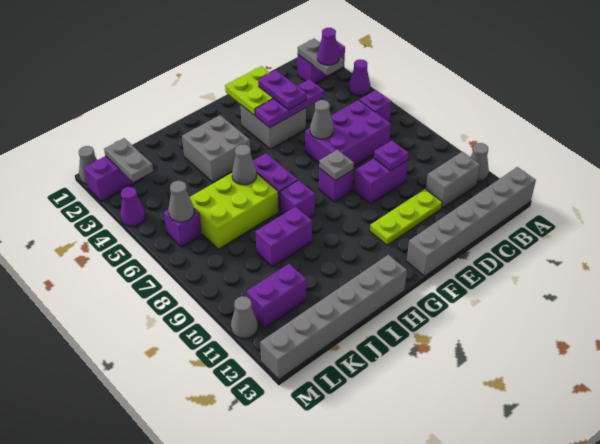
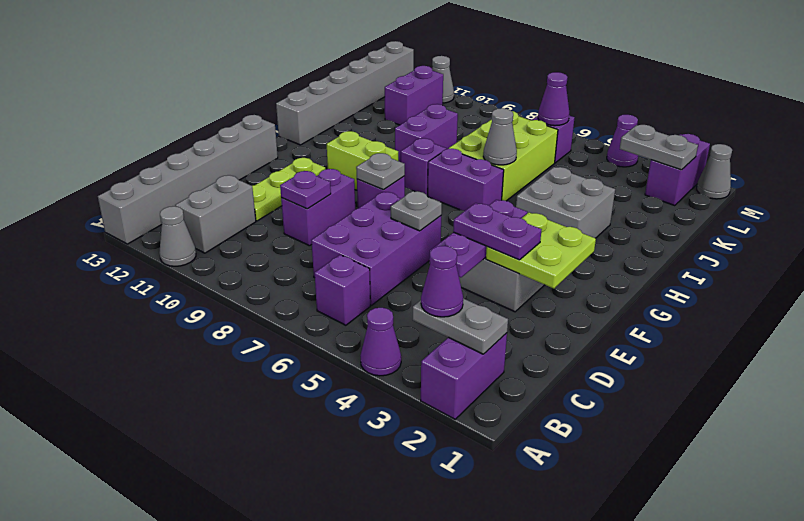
grey 1x1 cone [310,100,333,139] -> grey 1x1 plate [391,191,442,231]
none -> lime 1x2 brick [327,131,398,190]
grey 1x1 cone [168,181,194,222] -> purple 1x1 cone [538,72,569,126]

